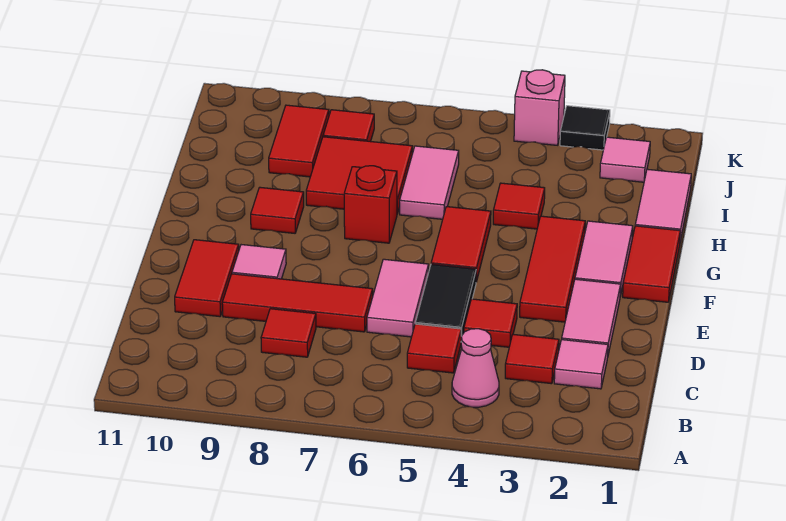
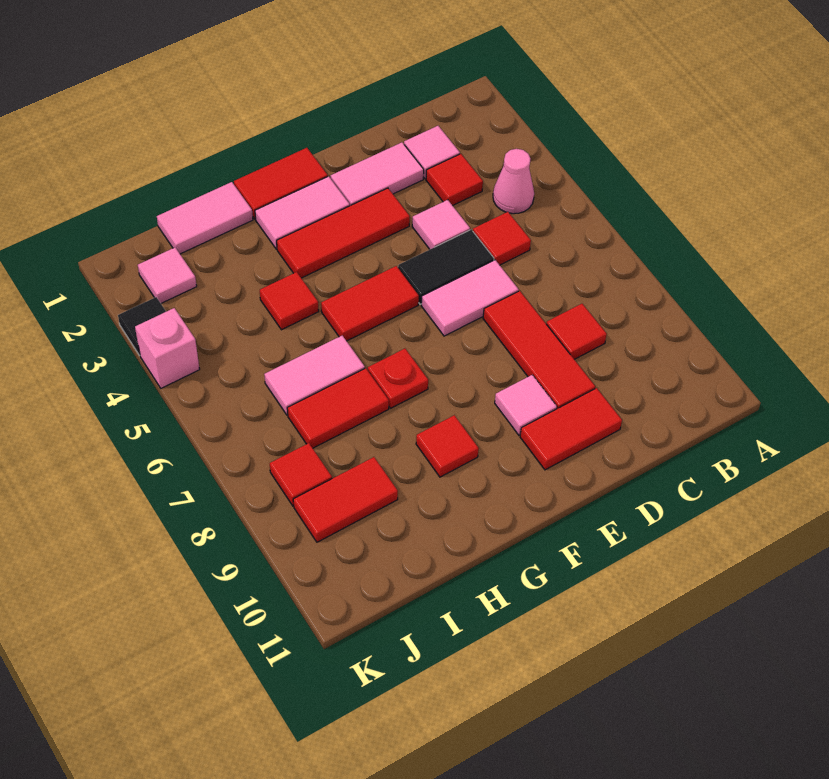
red 1x1 tile [464,299,517,347] -> pink 1x1 tile [412,200,470,249]
red 1x1 brick [344,166,397,243] -> red 1x1 plate [368,349,428,408]
red 2x2 tile [306,137,412,214] -> red 1x2 tile [287,368,389,448]

